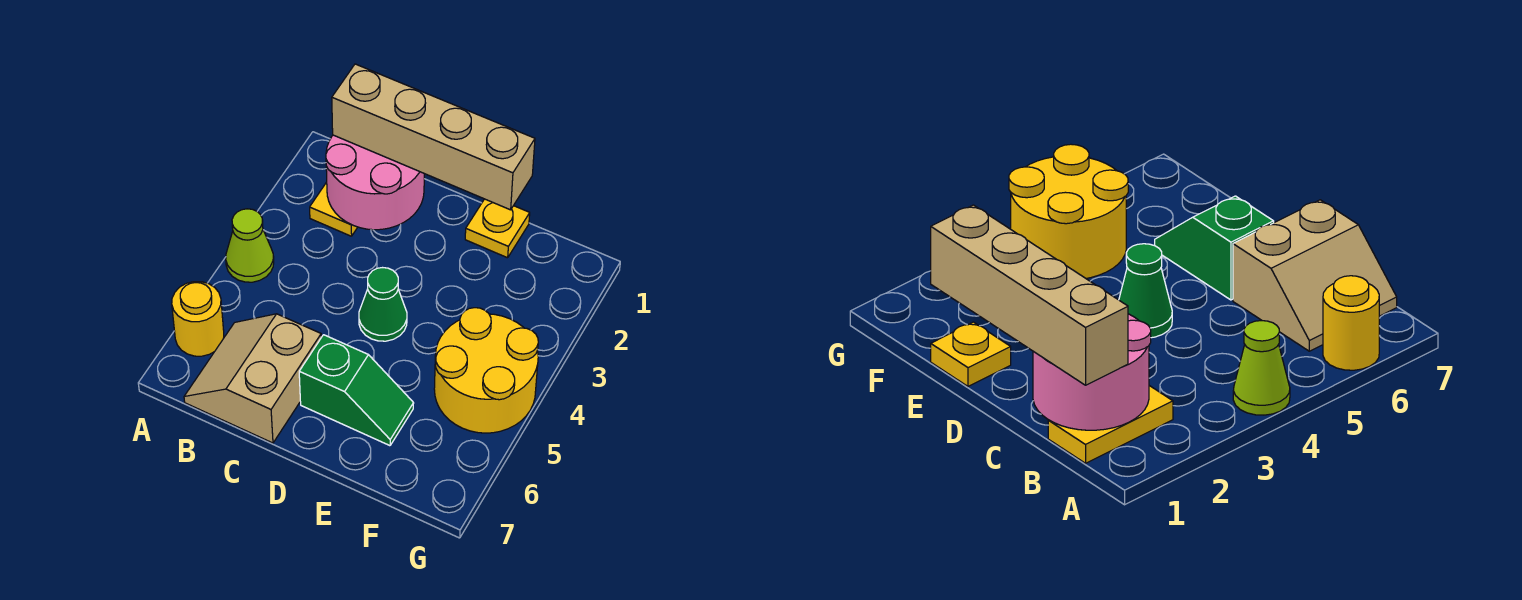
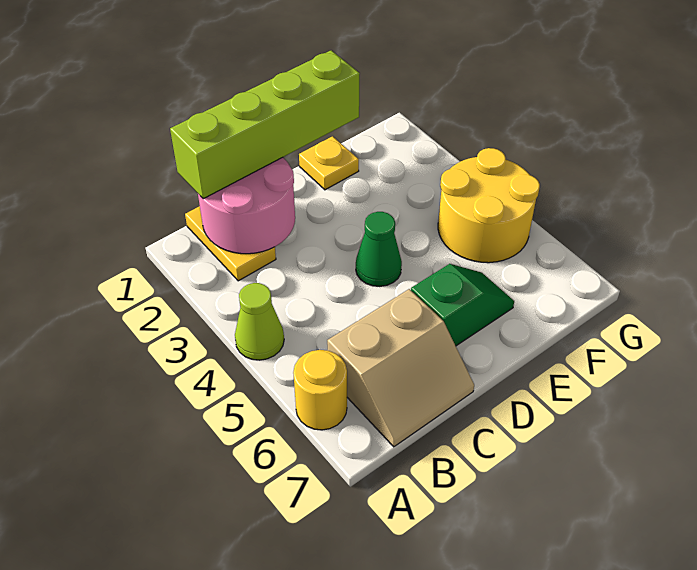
tan 1x4 brick [332,64,535,210] -> lime 1x4 brick [170,50,360,199]
tan 2x2 slope [184,314,321,443] -> tan 2x2 slope turned to [327,289,474,447]

